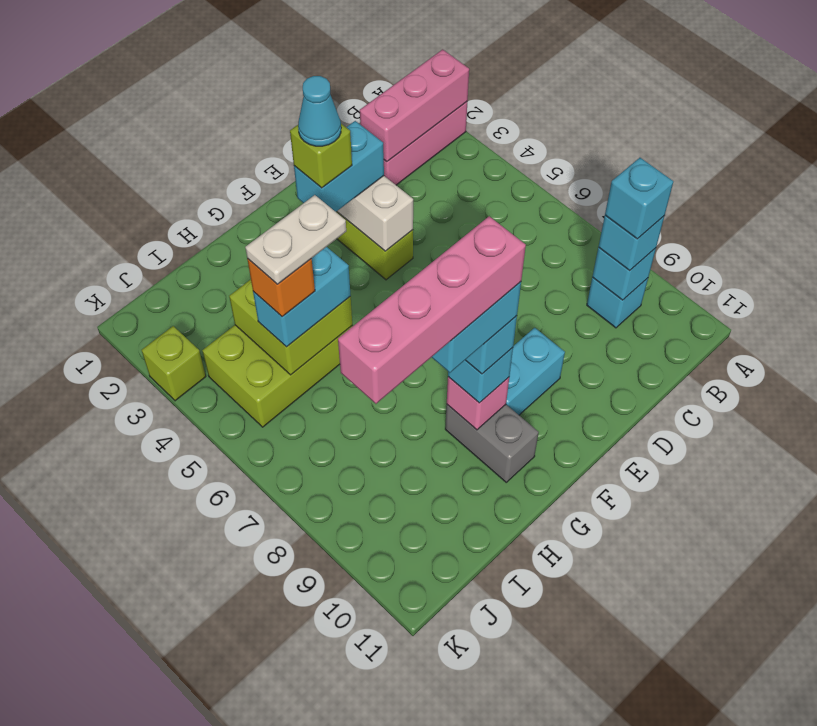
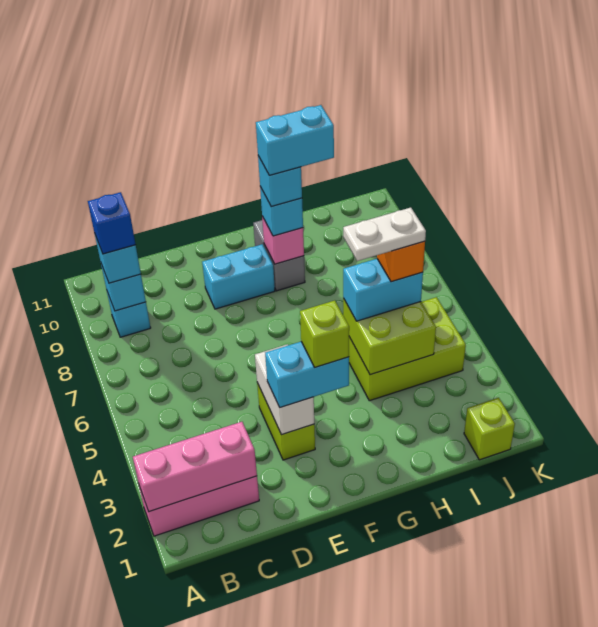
cyan 1x1 brick [605,158,673,239] -> blue 1x1 brick [88,192,136,254]
cyan 1x1 cone [298,76,341,146] -> none
pink 1x4 brick [338,216,526,404] -> none
lime 1x1 brick [142,326,206,401] -> lime 1x1 brick moved to [464,398,515,460]

